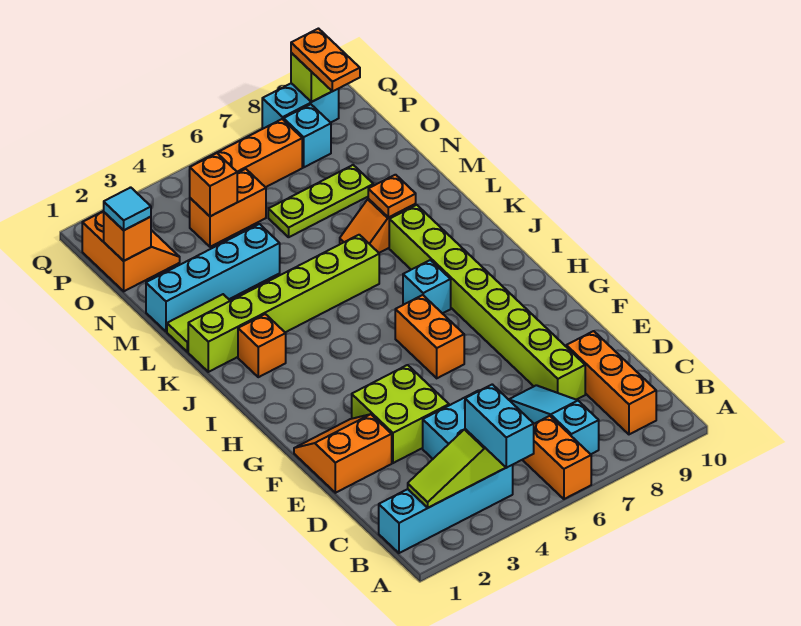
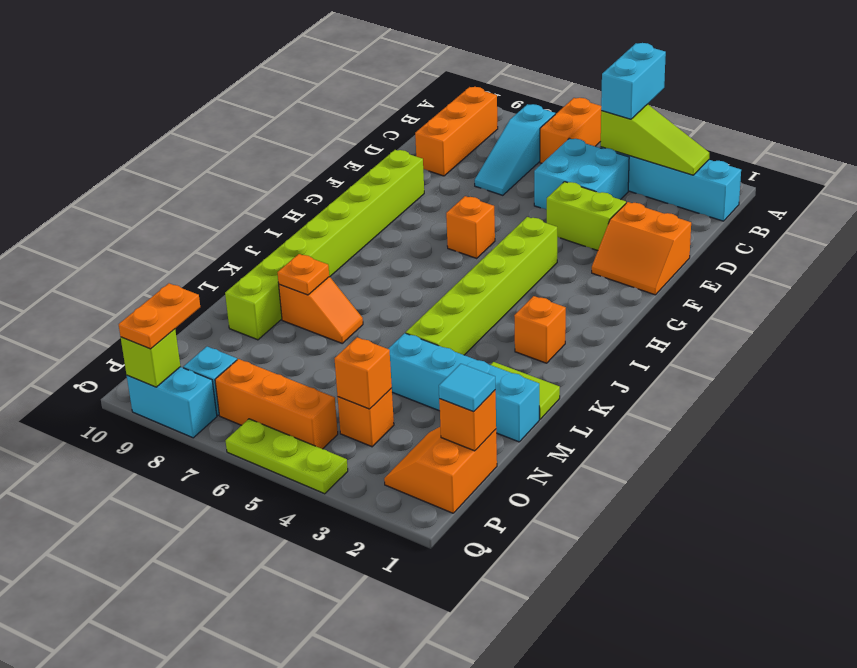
lime 1x8 brick [389,205,585,400] -> lime 1x8 brick moved to [225,150,424,340]
lime 2x2 brick [352,365,449,463] -> lime 1x2 brick [547,182,626,251]
orange 1x2 brick [395,295,464,378] -> orange 1x1 brick [446,196,495,258]
cyan 1x1 brick [403,260,451,313] -> none
lime 1x6 brick [188,235,379,372] -> lime 1x6 brick turned to [406,217,557,355]
lime 1x3 plate [268,165,373,237] -> lime 1x3 plate moved to [226,419,348,494]
orange 1x2 brick [190,169,266,247] -> orange 1x1 brick [338,388,394,447]

